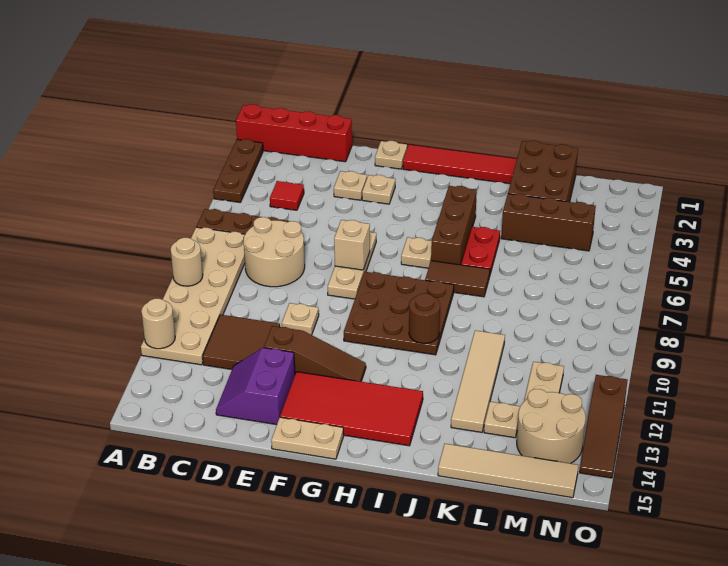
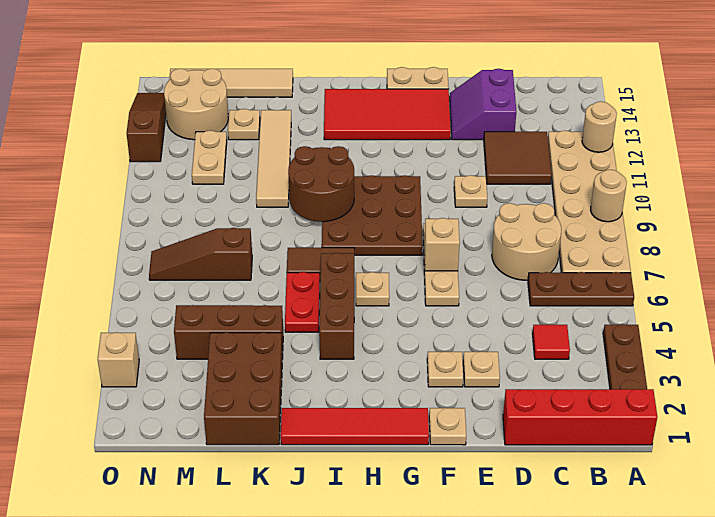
purple 2x2 slope [216,348,295,425] -> purple 2x2 slope turned to [450,69,516,140]
brown 1x3 slope [264,326,366,382] -> brown 1x3 slope moved to [149,228,252,280]
brown 1x1 round brick [409,293,440,343] -> brown 2x2 round brick [288,146,354,222]
none -> tan 1x1 brick [98,332,139,387]

